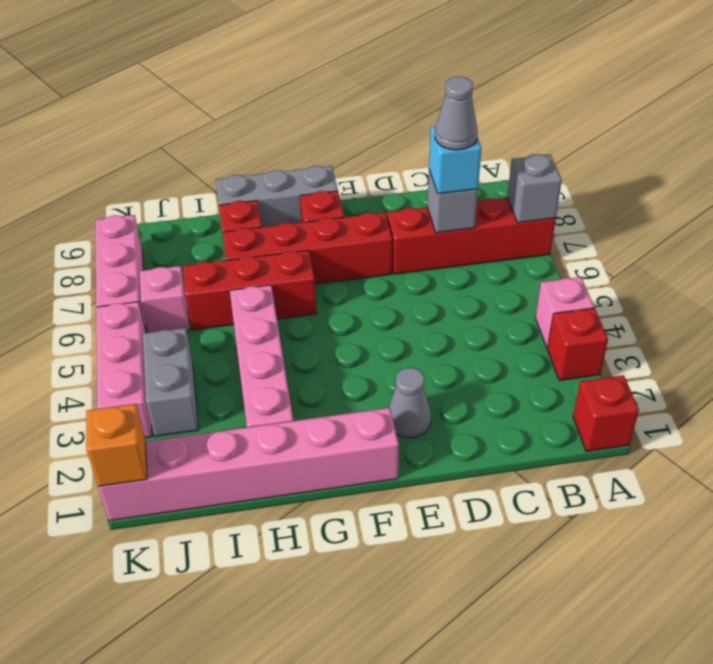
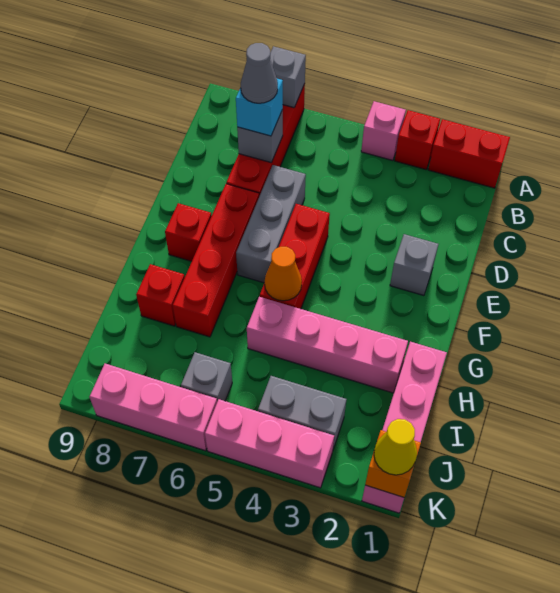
red 1x1 brick [573,375,639,451] -> red 1x2 brick [428,119,510,188]
grey 1x1 cone [389,368,431,438] -> grey 1x1 brick [390,234,438,296]
pink 1x6 brick [98,408,399,521] -> pink 1x4 brick [362,342,447,513]
grey 1x3 brick [216,166,338,227] -> grey 1x3 brick moved to [236,165,306,283]
none -> orange 1x1 cone [265,247,302,301]
red 1x3 brick [183,250,317,330] -> red 1x3 brick moved to [260,204,330,309]
pink 1x1 brick [140,266,190,333] -> grey 1x1 brick [181,352,232,402]
none -> yellow 1x1 cone [374,419,417,475]

